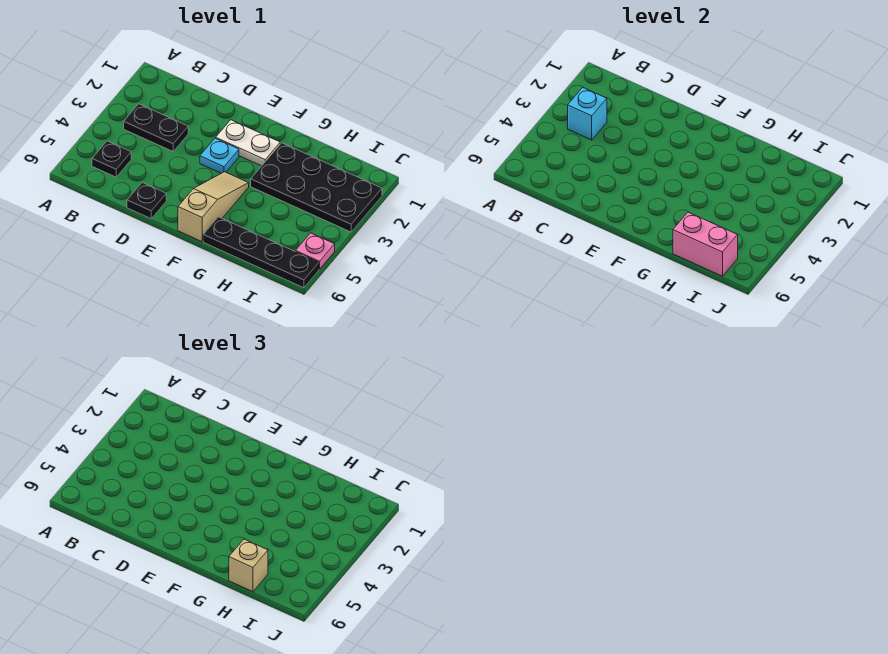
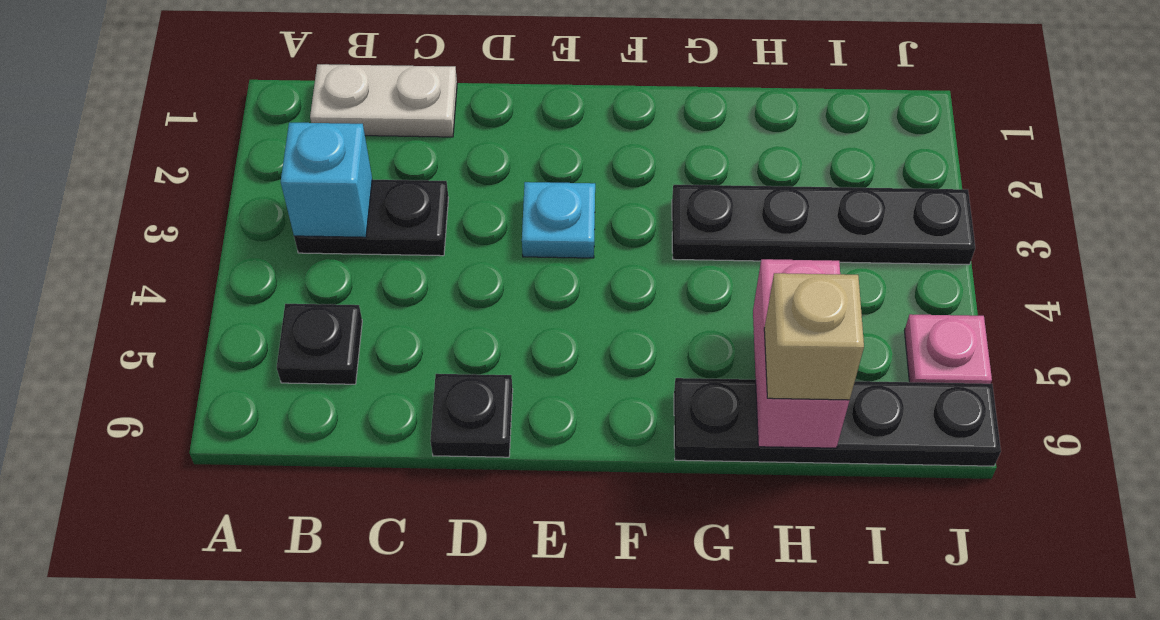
white 1x2 plate [216,120,280,166] -> white 1x2 plate moved to [310,64,457,137]
tan 1x3 slope [178,172,249,242] -> none
black 2x4 plate [251,143,382,232] -> black 1x4 plate [672,185,975,265]
pink 1x2 brick [673,212,738,276] -> pink 1x2 brick turned to [753,259,849,448]

